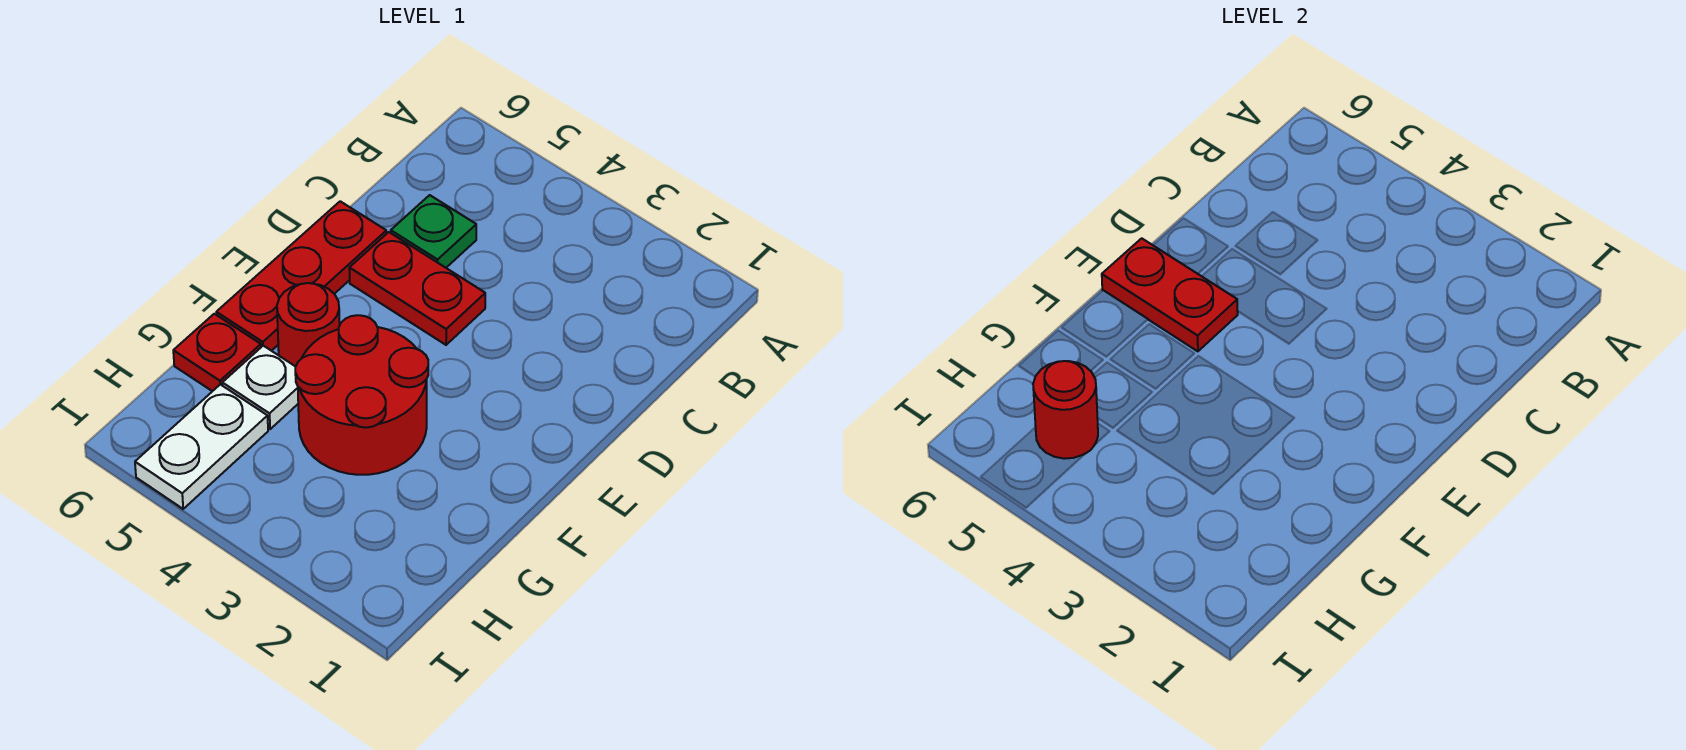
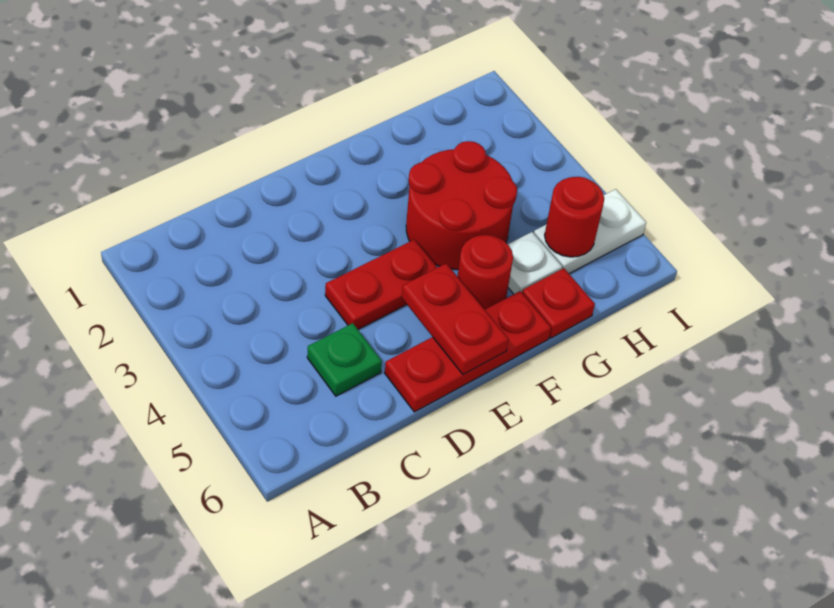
red 1x2 plate [349,232,485,345] -> red 1x2 plate turned to [325,239,437,329]

